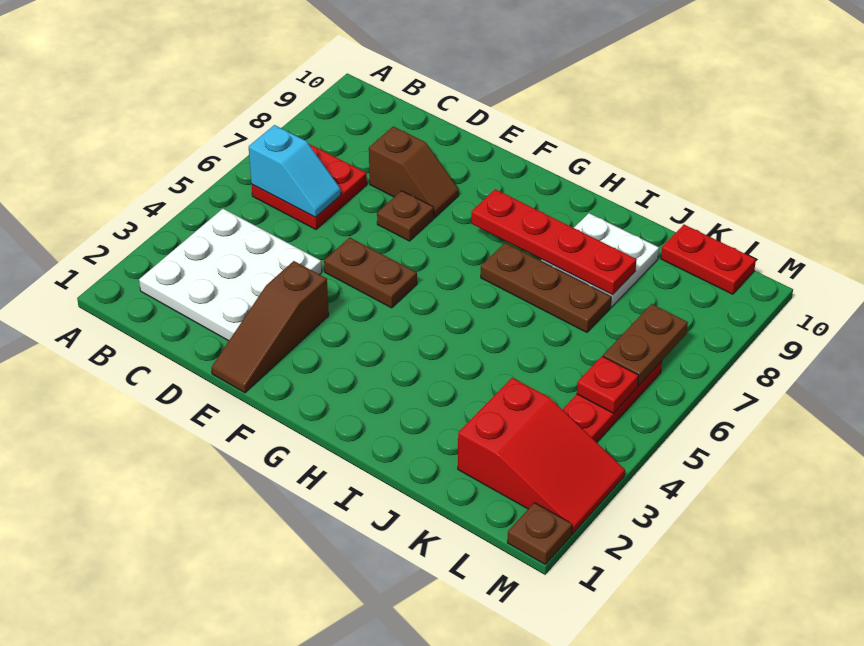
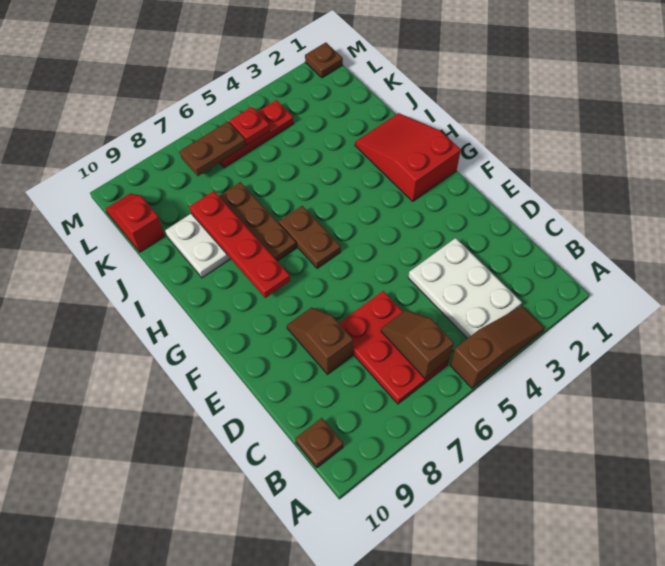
white 3x3 plate [139,209,322,341] -> white 2x3 plate [408,238,522,339]
red 2x2 plate [251,144,367,230] -> red 2x3 plate [339,291,449,404]
cyan 1x2 slope [249,125,341,217] -> brown 1x2 slope [381,310,454,378]
brown 1x3 slope [211,261,329,393] -> brown 1x3 slope moved to [450,306,544,388]
brown 1x2 plate [324,237,417,308] -> brown 1x2 plate moved to [279,206,341,268]
brown 1x1 plate [377,191,434,241] -> brown 1x1 plate moved to [295,418,343,468]
red 2x3 slope [458,378,625,534] -> red 2x3 slope moved to [355,113,461,201]
red 1x2 plate [661,225,756,294] -> red 1x2 slope [106,193,165,252]

